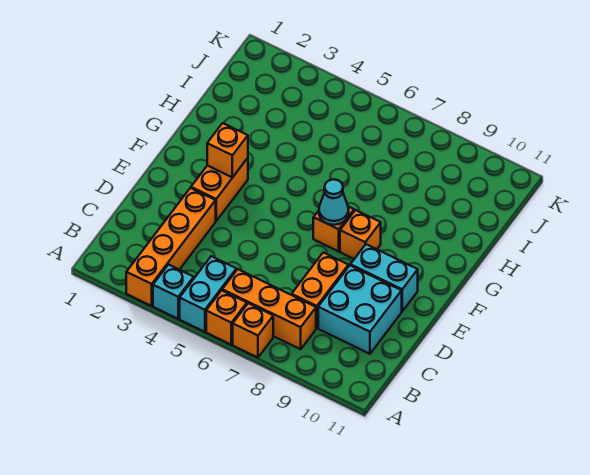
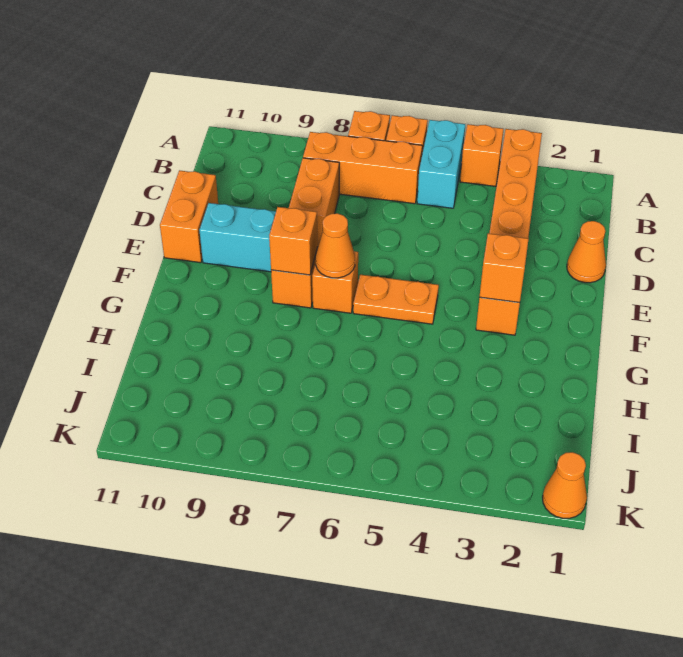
cyan 1x1 brick [153,265,194,319] -> orange 1x1 brick [460,124,503,186]
cyan 2x2 brick [318,266,402,354] -> none
none -> orange 1x1 cone [567,221,606,283]
none -> orange 1x2 brick [160,170,218,263]
none -> orange 1x2 plate [353,275,439,324]
cyan 1x1 cone [319,179,349,225] -> orange 1x1 cone [316,213,355,278]
none -> orange 1x1 brick [269,207,318,275]
none -> orange 1x1 cone [543,452,587,518]

